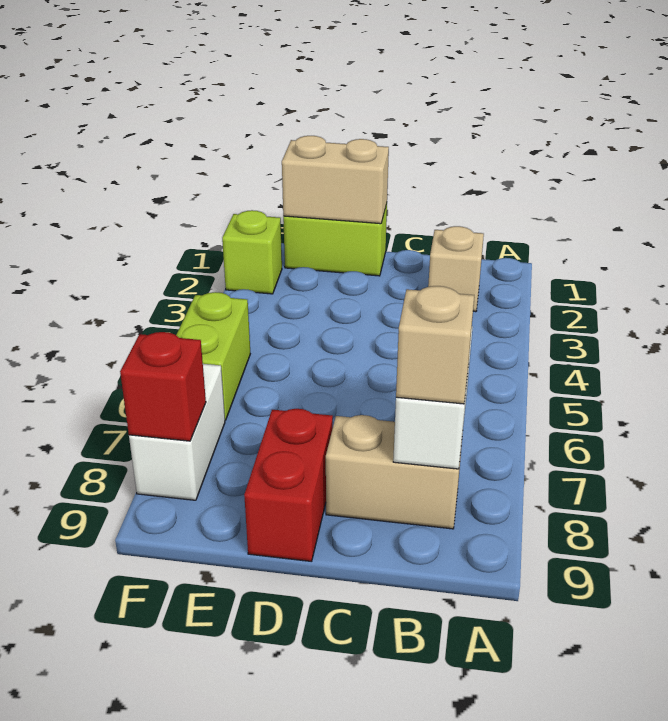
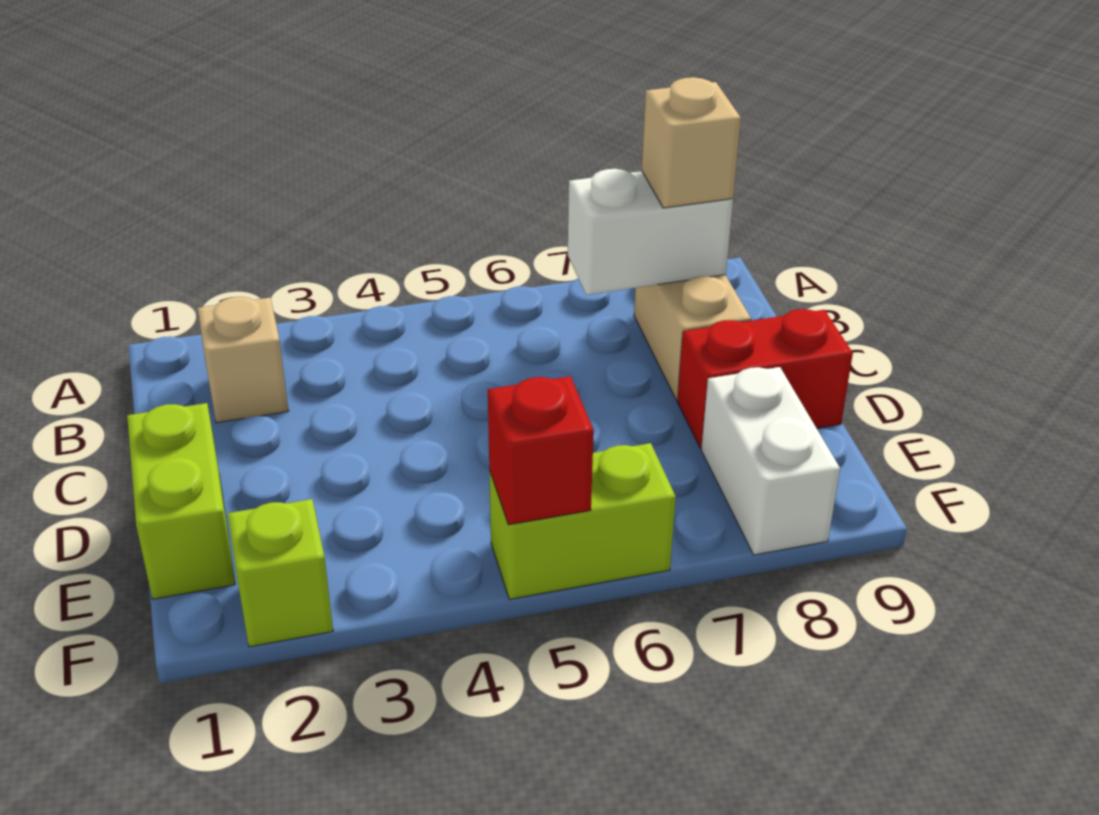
tan 1x2 brick [282,136,389,224] -> none
white 1x2 brick [129,364,225,500] -> white 1x2 brick turned to [701,367,840,555]
red 1x1 brick [120,332,206,441] -> red 1x1 brick moved to [488,376,594,525]

